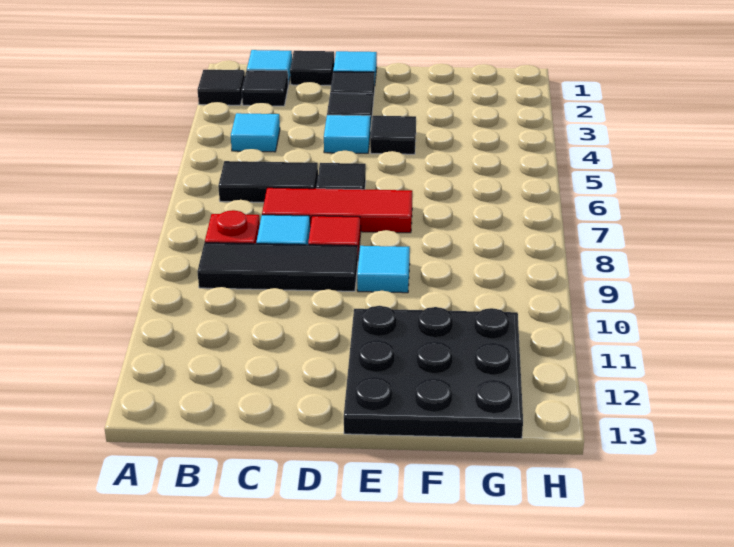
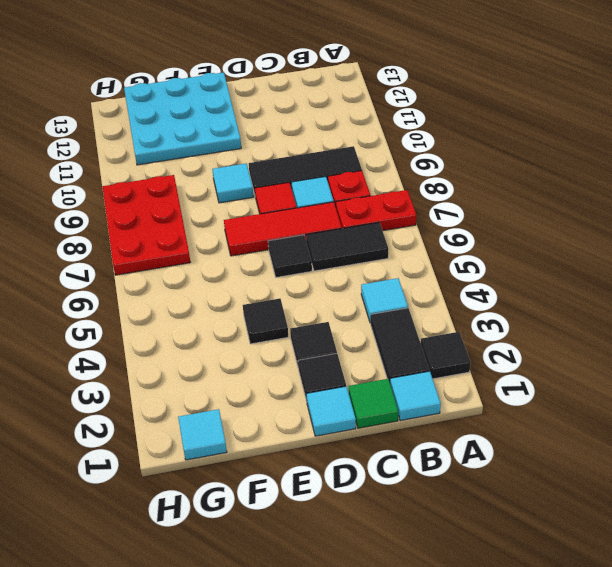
none -> red 1x2 plate [336,190,416,231]
black 1x1 tile [242,70,288,106] -> black 1x2 tile [371,308,429,382]
black 1x1 tile [290,51,334,85] -> green 1x1 tile [349,379,398,428]
cyan 1x1 tile [324,115,370,153] -> cyan 1x1 tile moved to [178,409,227,460]
black 3x3 plate [344,306,523,439] -> cyan 3x3 plate [124,73,241,165]
none -> red 2x3 plate [102,175,190,275]

